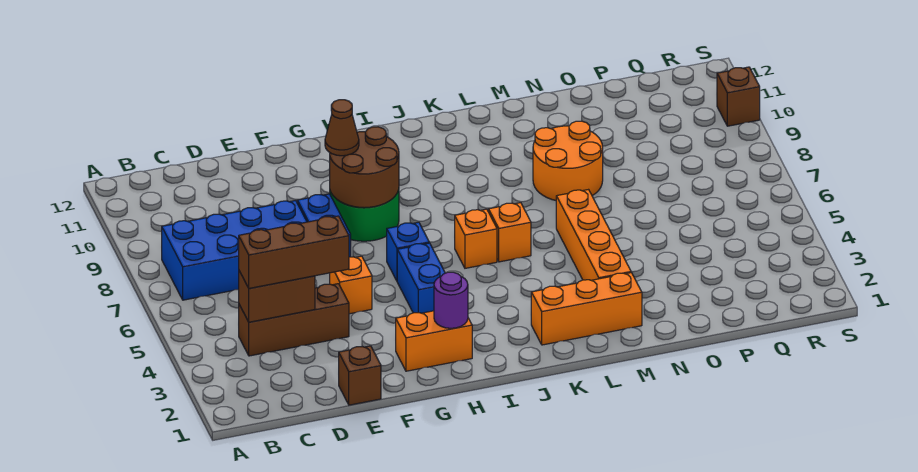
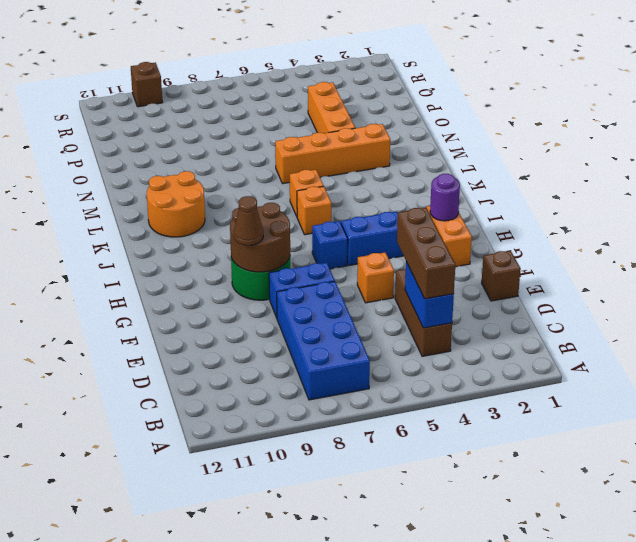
brown 1x2 brick [239,271,315,322] -> blue 1x2 brick [405,262,454,328]
orange 1x3 brick [531,273,642,345] -> orange 1x3 brick moved to [308,82,355,133]
orange 2x2 round brick [533,121,603,200] -> orange 2x2 round brick moved to [147,171,205,237]

